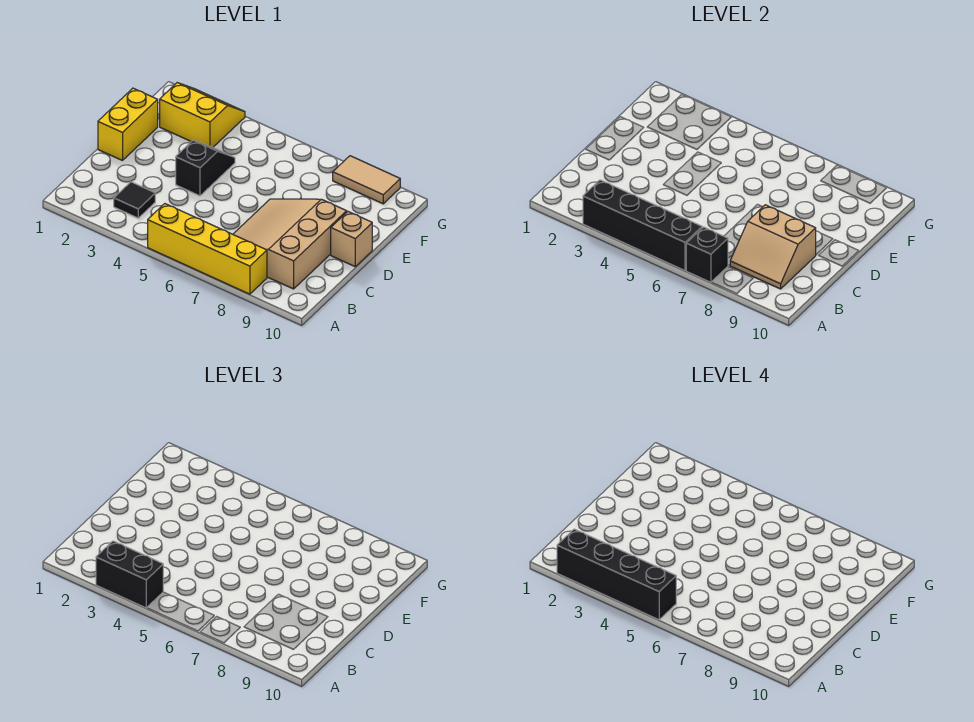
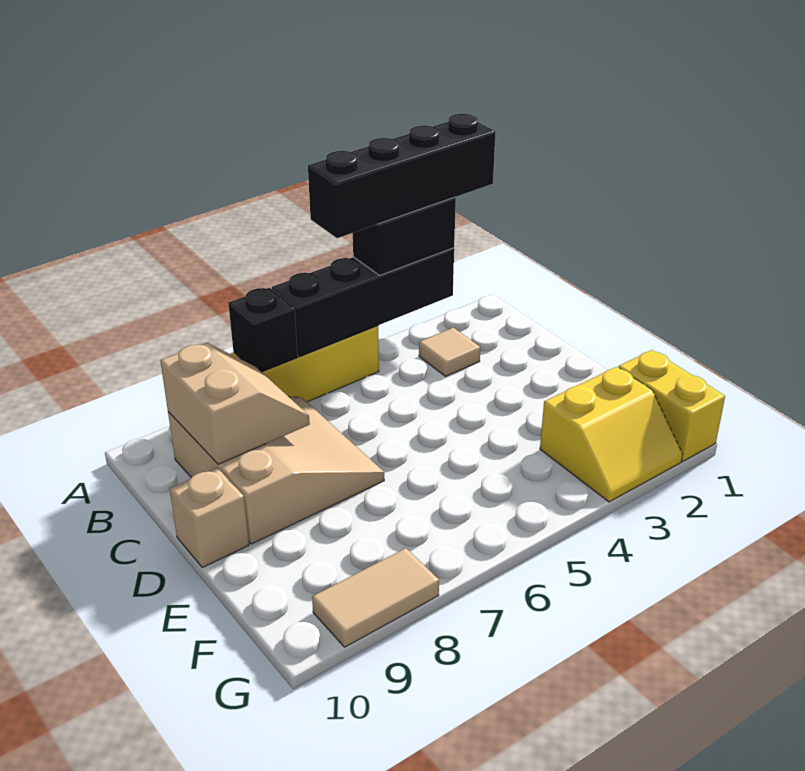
black 1x1 tile [114,182,155,218] -> tan 1x1 tile [419,328,480,376]
tan 2x2 slope [730,205,816,289] -> tan 2x2 slope turned to [160,343,310,464]
yellow 1x2 brick [98,88,158,161] -> yellow 1x2 brick moved to [618,350,725,461]
black 1x2 slope [176,140,235,196] -> none

